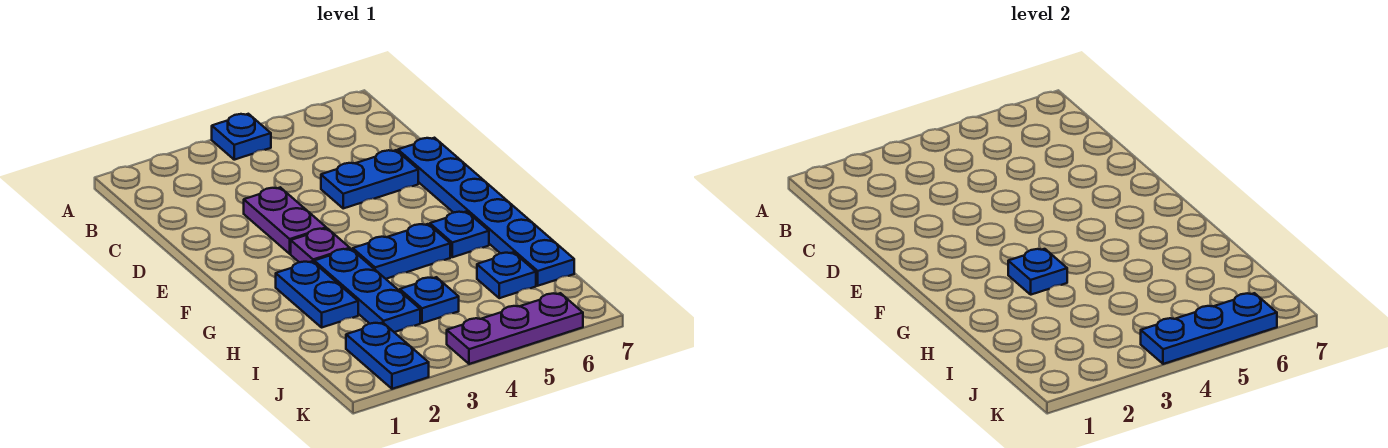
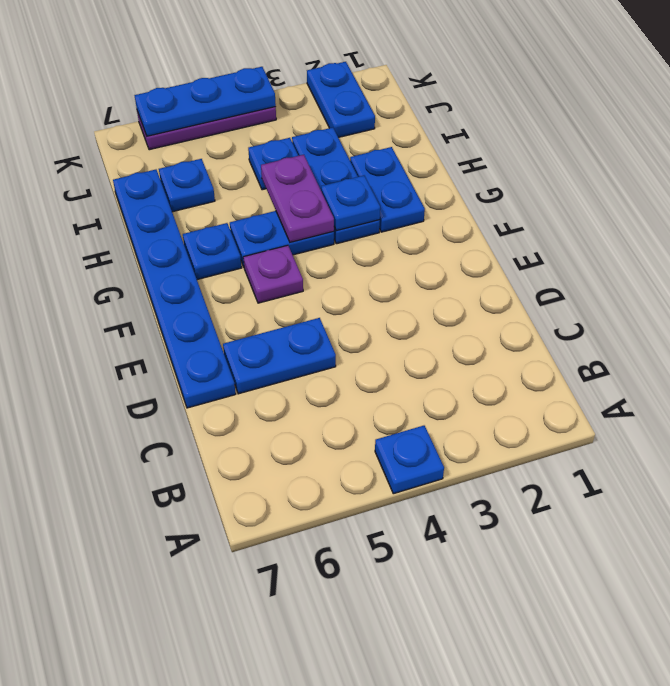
purple 1x2 plate [244,187,326,254] -> purple 1x2 plate moved to [261,155,334,242]
purple 1x1 plate [291,228,350,262] -> purple 1x1 plate moved to [243,245,303,303]

